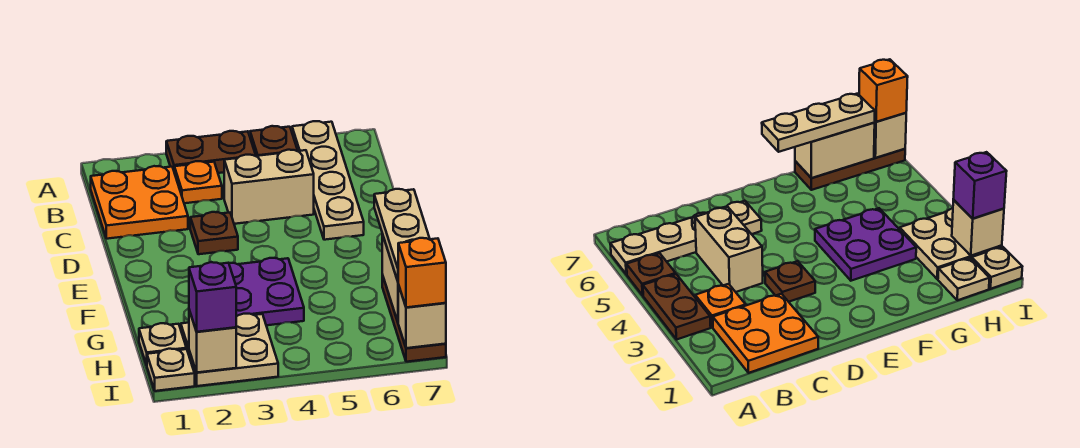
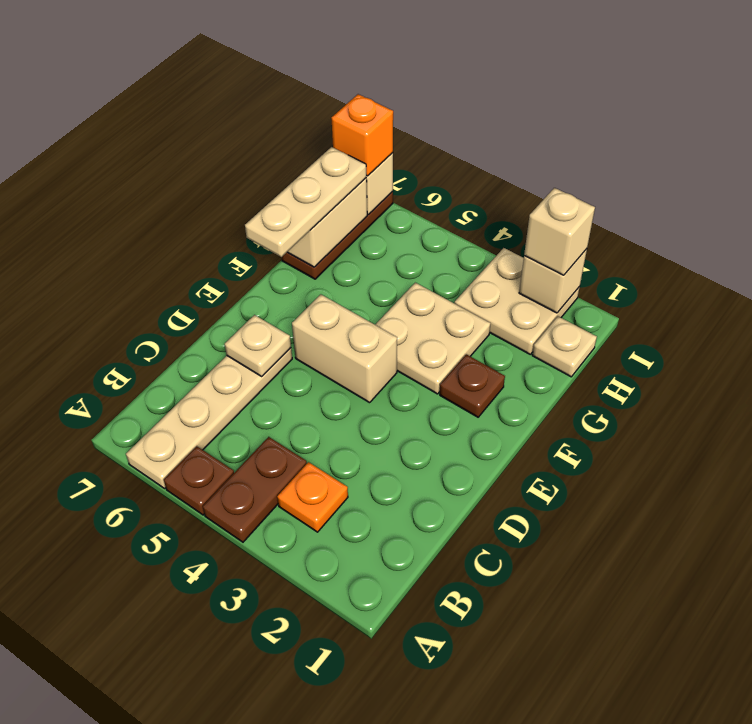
brown 1x2 plate [166,131,256,173] -> brown 1x2 plate turned to [203,437,307,542]
orange 2x2 plate [91,166,188,239] -> none
tan 1x2 brick [224,150,314,224] -> tan 1x2 brick moved to [292,294,397,403]
brown 1x1 plate [190,212,238,254] -> brown 1x1 plate moved to [440,354,505,417]
purple 2x2 plate [229,258,304,325] -> tan 2x2 plate [375,283,491,394]
tan 1x1 plate [147,349,195,391] -> tan 1x1 plate moved to [225,315,291,376]
purple 1x1 brick [189,262,236,332] -> tan 1x1 brick [524,188,595,275]

